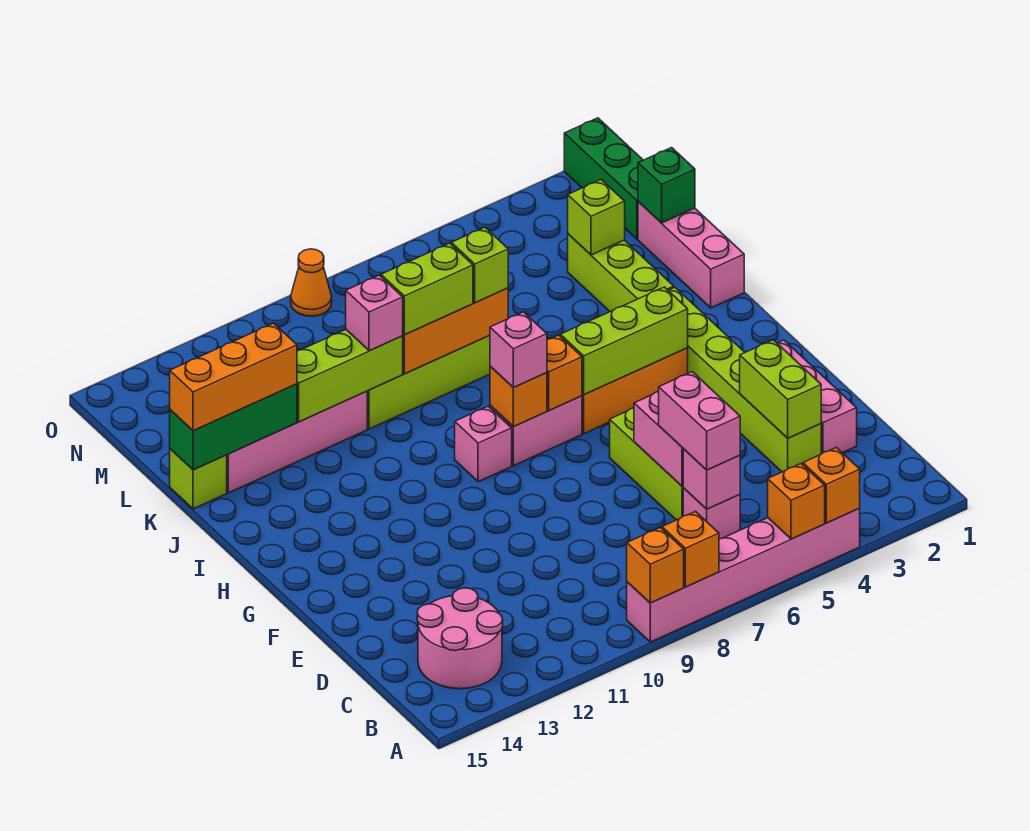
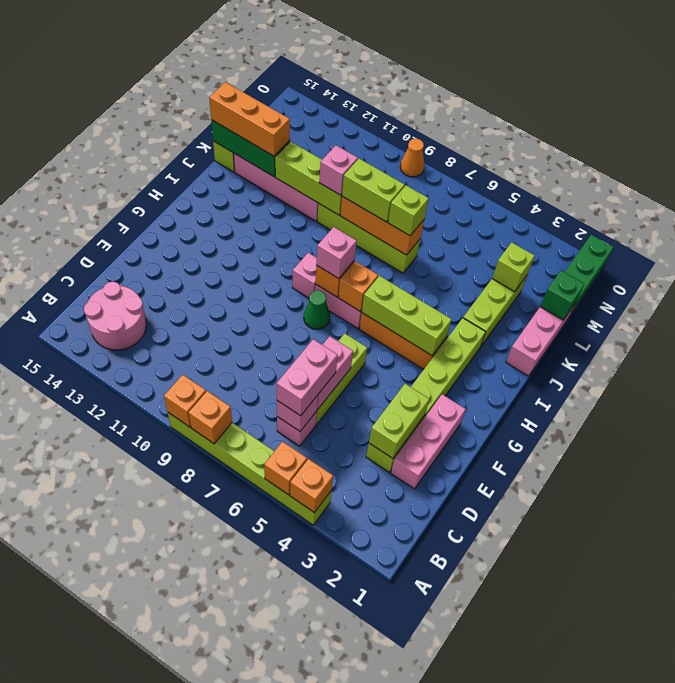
pink 1x6 brick [627,508,860,642] -> lime 1x6 brick [168,413,332,525]
none -> green 1x1 cone [304,290,330,329]

